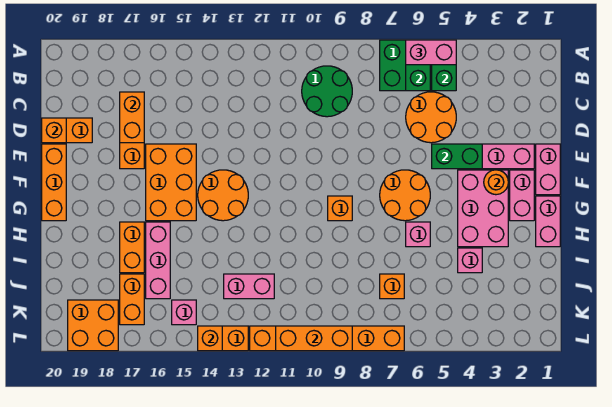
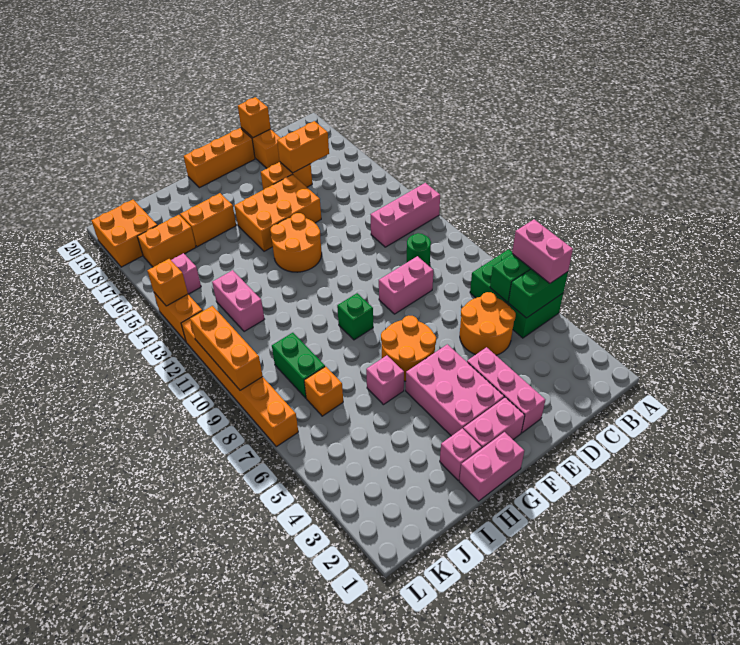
green 2x2 round brick [302,66,352,117] -> green 1x1 round brick [407,233,431,266]
pink 1x2 brick [536,144,560,195] -> pink 1x2 brick moved to [379,256,433,314]
green 1x2 brick [432,144,482,169] -> green 1x2 brick moved to [272,333,325,398]
pink 2x3 brick [458,170,508,247] -> pink 2x3 brick turned to [406,344,504,436]
orange 1x1 round brick [484,170,508,195] -> none
orange 1x1 brick [328,196,352,221] -> green 1x1 brick [337,293,373,340]
pink 1x3 brick [146,222,170,299] -> pink 1x3 brick moved to [370,183,440,247]
pink 1x1 brick [458,248,482,273] -> pink 1x1 brick moved to [440,428,482,481]

